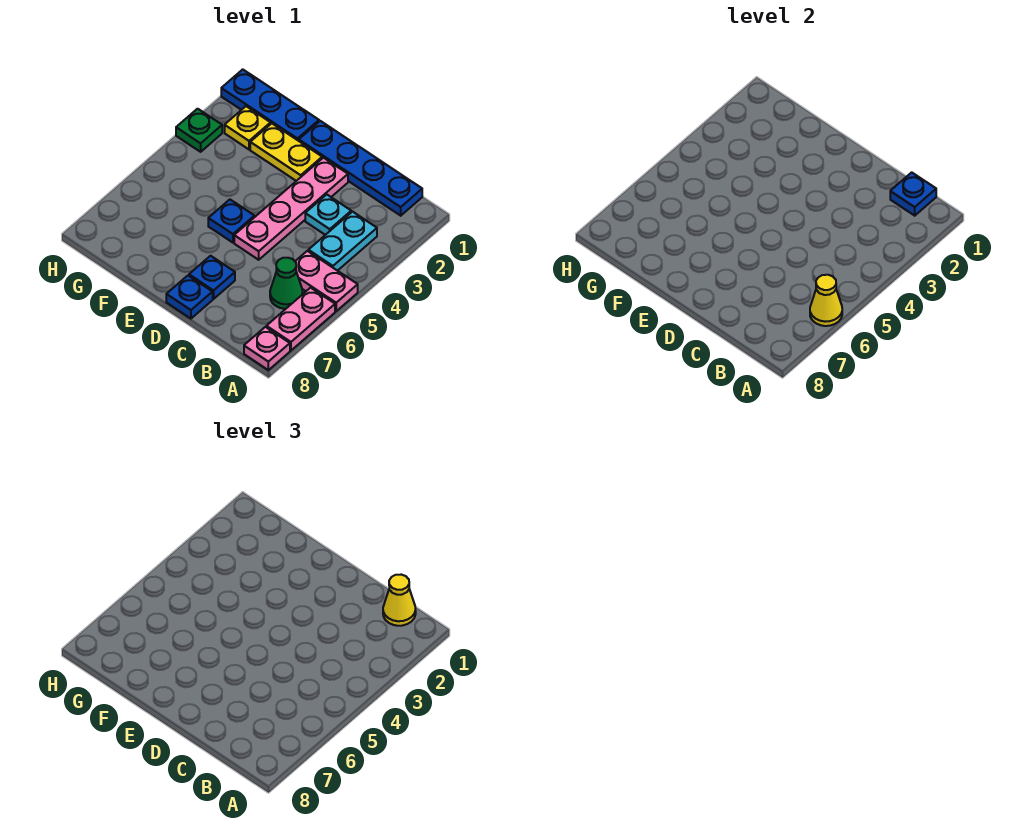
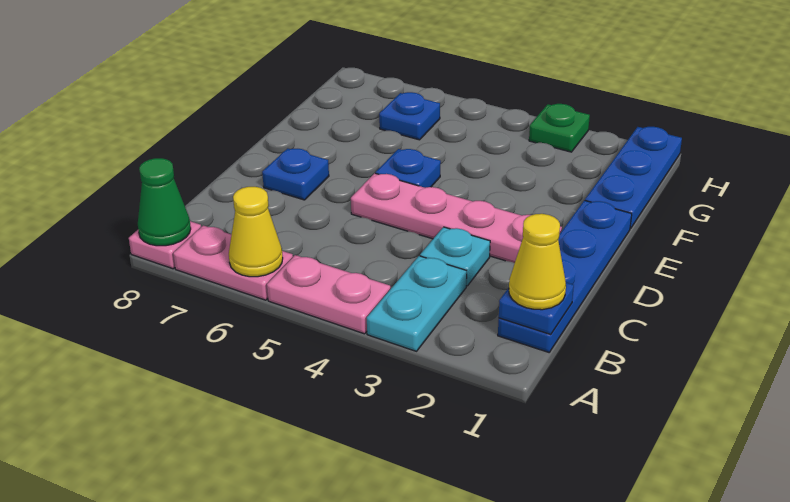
pink 1x2 plate [295,251,358,311] -> pink 1x2 plate turned to [267,255,391,334]
cyan 1x2 plate [308,212,377,271] -> cyan 1x2 plate turned to [367,256,467,351]
green 1x1 cone [270,258,303,309] -> green 1x1 cone moved to [138,158,191,246]
blue 1x1 plate [166,276,213,319] -> blue 1x1 plate moved to [379,92,440,140]
yellow 1x2 plate [250,123,322,181] -> none
yellow 1x1 plate [225,106,271,149] -> none

